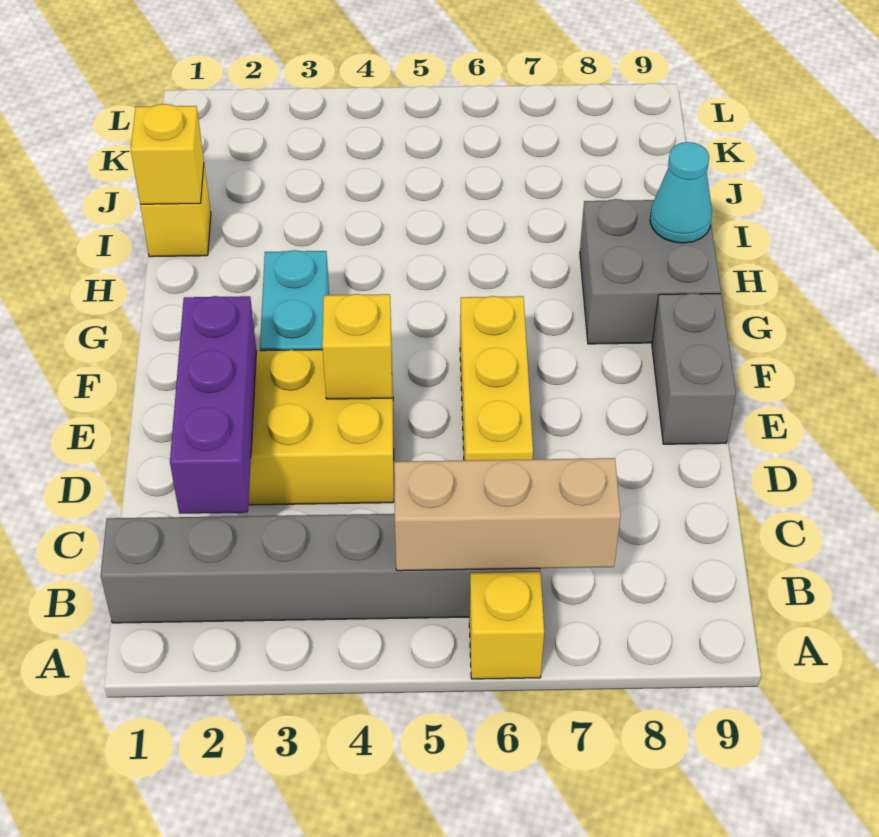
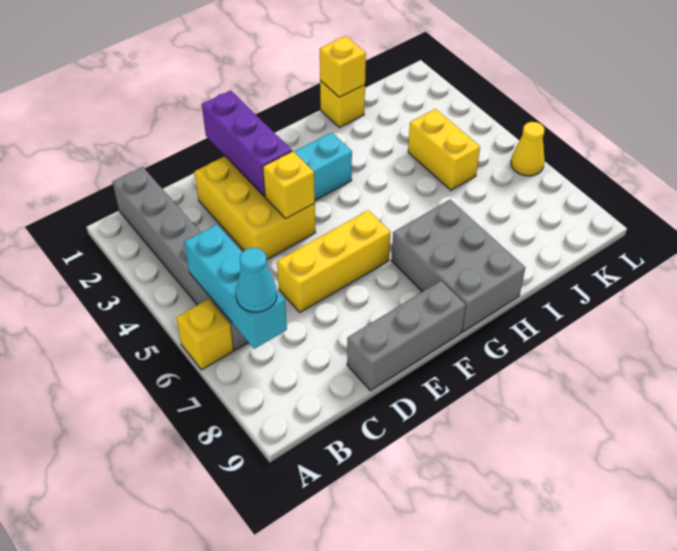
tan 1x3 brick [394,458,621,571] -> cyan 1x3 brick [184,225,287,349]
purple 1x3 brick [170,296,256,514] -> purple 1x3 brick turned to [202,90,292,196]
grey 1x2 brick [652,293,736,444] -> grey 1x3 brick [347,281,466,391]
grey 2x2 brick [580,199,721,344] -> grey 2x3 brick [391,200,525,332]
cyan 1x1 cone [650,142,712,243] -> cyan 1x1 cone moved to [236,248,277,312]
none -> yellow 1x2 brick [408,109,480,190]
none -> yellow 1x1 cone [511,122,544,176]

